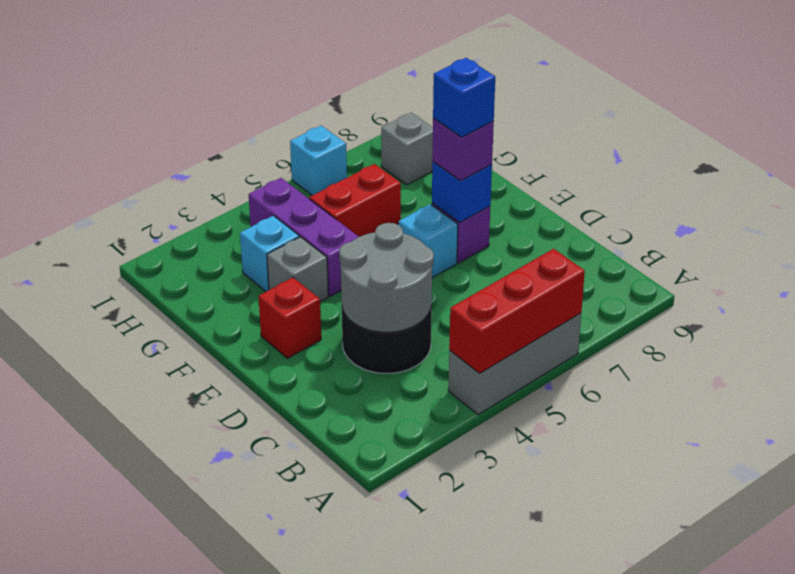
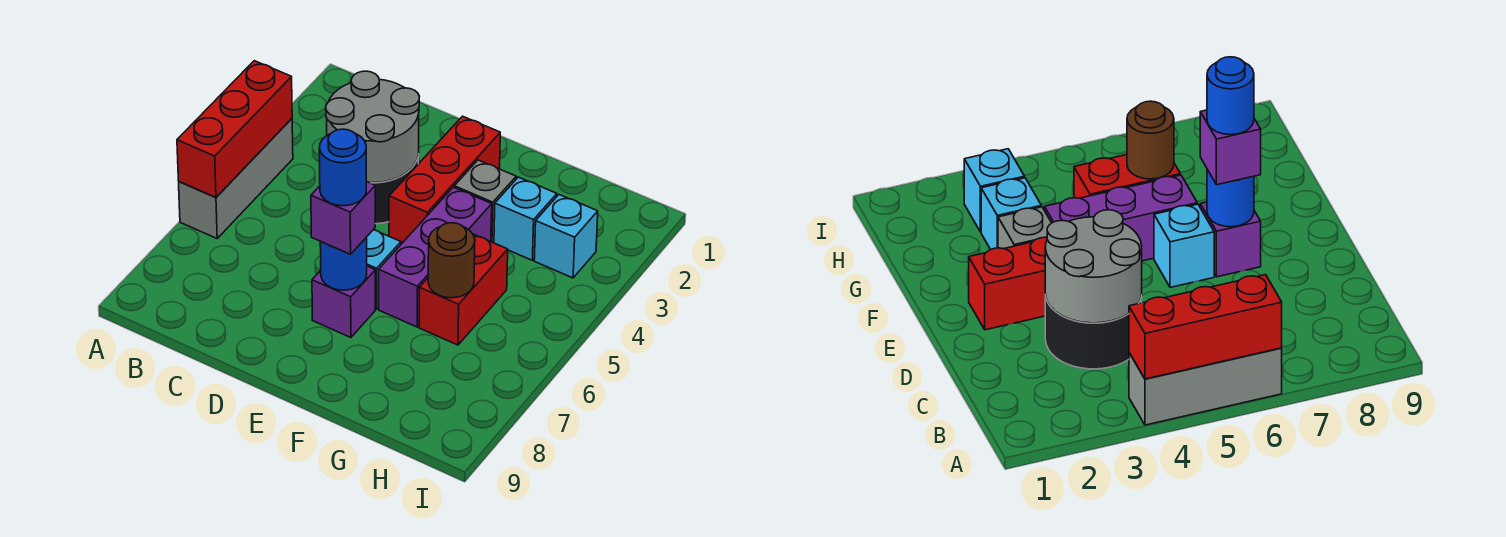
red 1x1 brick [259,278,321,358] -> red 1x3 brick [389,116,500,243]
blue 1x1 brick [432,162,492,222] -> blue 1x1 round brick [320,237,367,290]
blue 1x1 brick [433,58,495,137] -> blue 1x1 round brick [319,129,366,206]
purple 1x3 brick [249,178,359,296] -> purple 1x3 brick turned to [379,187,492,327]
none -> brown 1x1 round brick [428,223,475,298]
grey 1x1 brick [381,113,433,185] -> none
cyan 1x1 brick [290,126,347,195] -> cyan 1x1 brick moved to [534,195,598,278]

